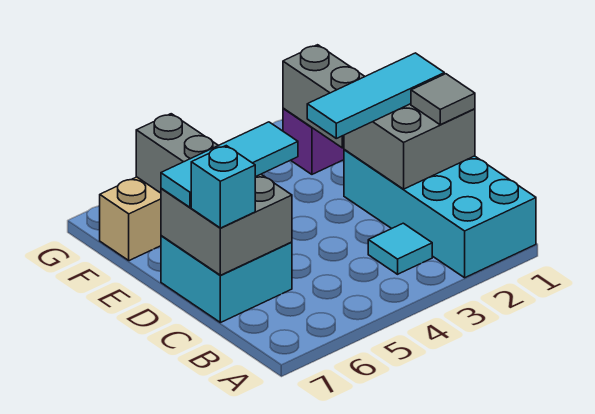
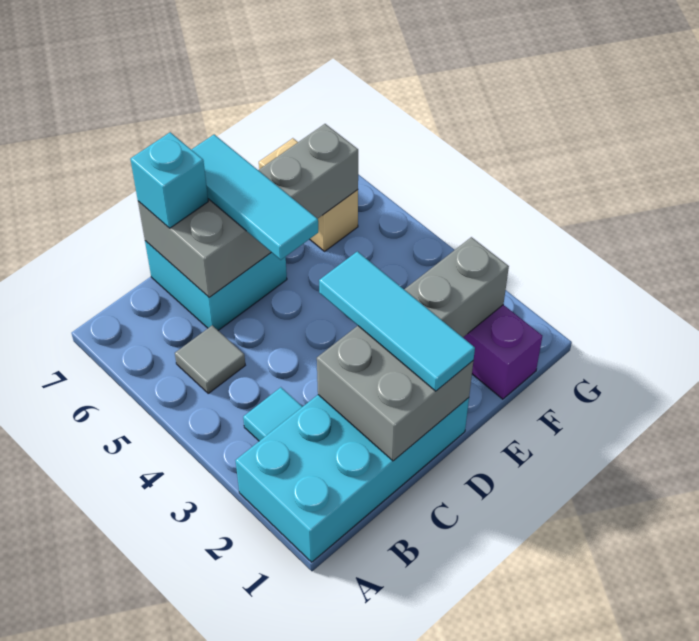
grey 1x1 tile [411,74,475,125] -> grey 1x1 tile moved to [175,325,245,393]

